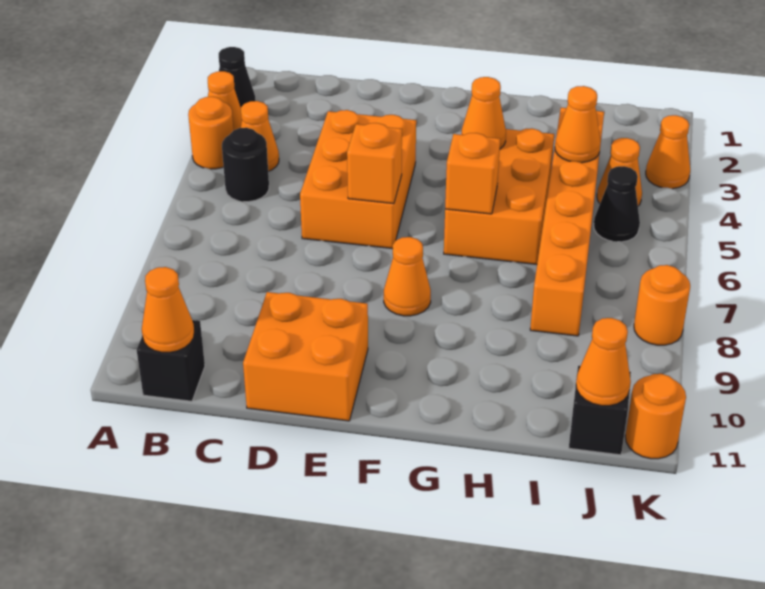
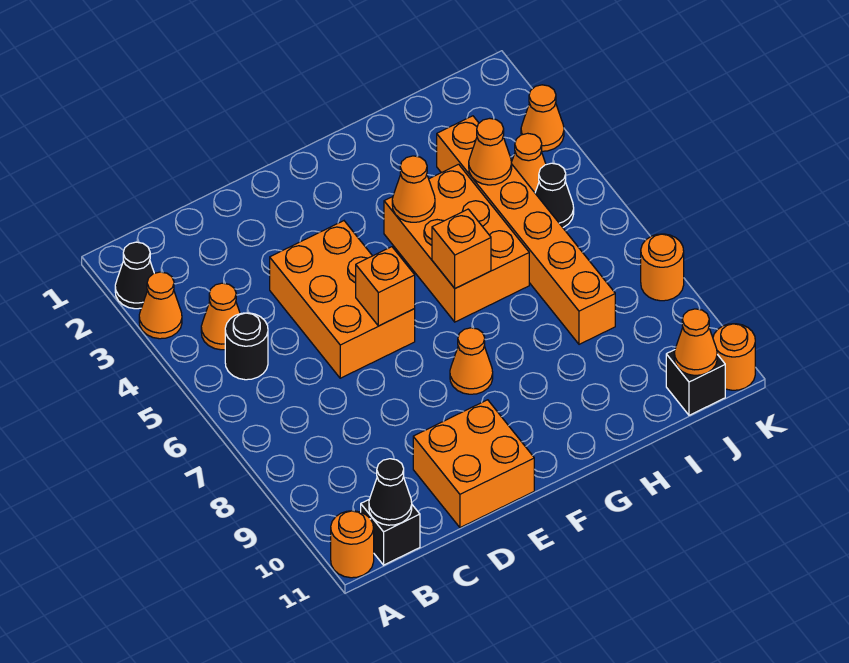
orange 1x1 round brick [188,97,234,169] -> orange 1x1 round brick moved to [331,511,374,578]
orange 1x1 cone [142,267,194,352] -> black 1x1 cone [369,459,412,525]

